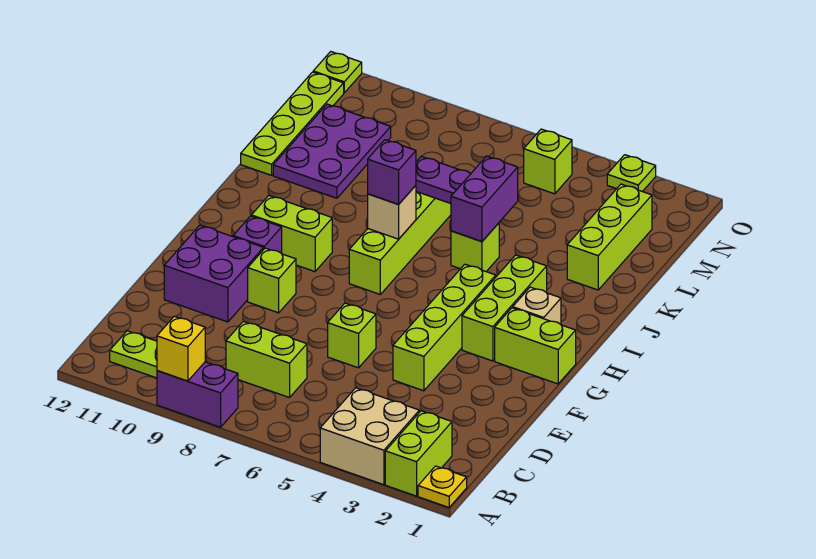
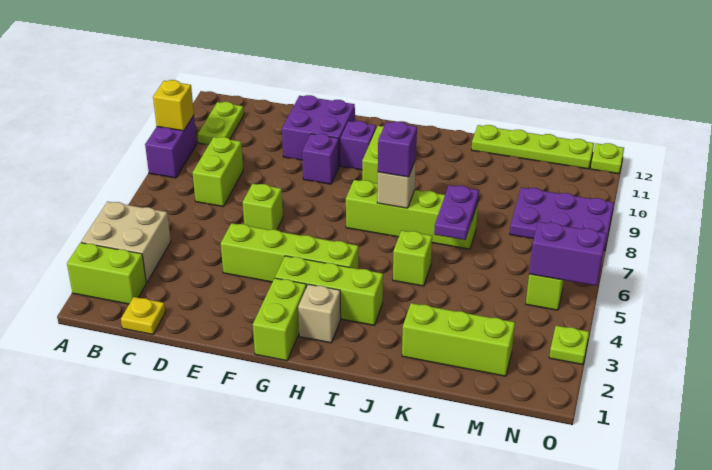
yellow 1x1 plate [418,466,467,507] -> yellow 1x1 plate moved to [121,297,166,335]
lime 1x1 brick [248,248,296,313] -> purple 1x1 brick [302,134,339,184]
purple 1x2 brick [451,156,518,242] -> purple 1x2 brick moved to [529,222,606,286]
purple 2x3 plate [273,104,391,198] -> purple 2x3 plate moved to [510,187,614,251]

